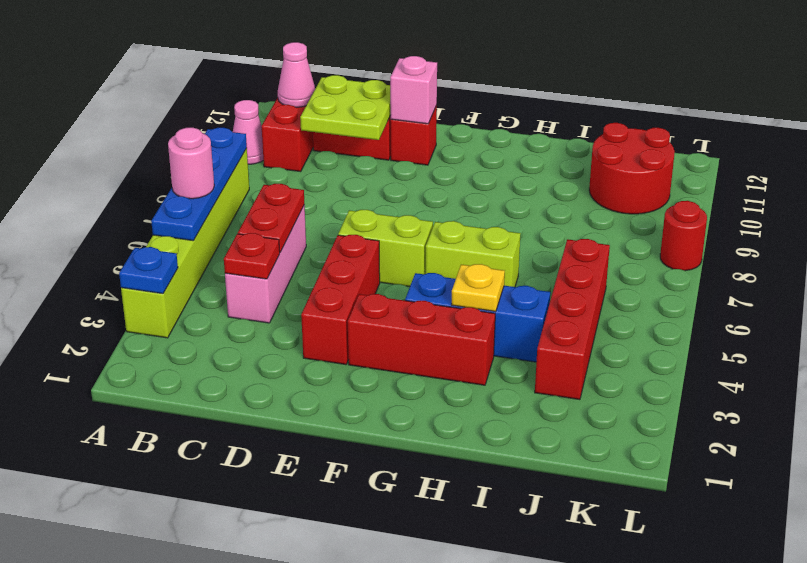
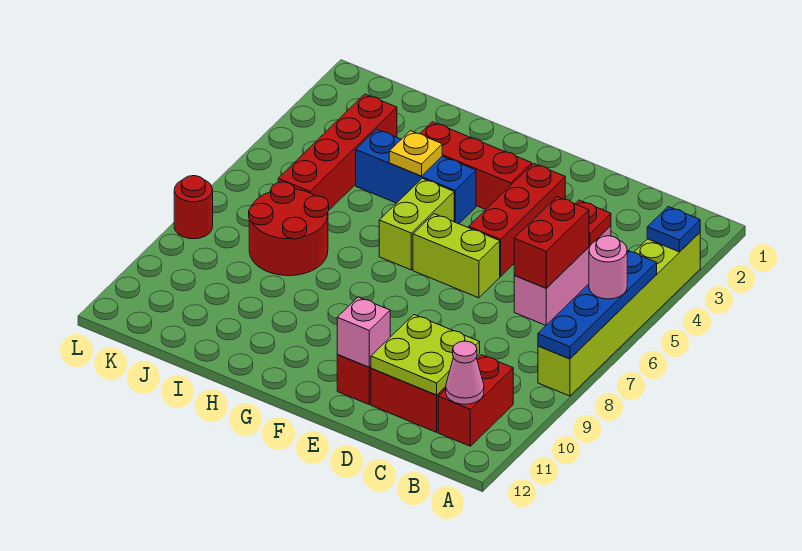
pink 1x1 cone [233,100,263,164] -> none
red 1x2 plate [238,184,304,252] -> red 1x2 brick [514,197,589,288]
lime 1x2 brick [426,221,520,287] -> lime 1x2 brick turned to [379,178,454,270]
red 2x2 round brick [589,123,675,214] -> red 2x2 round brick moved to [249,182,329,276]

